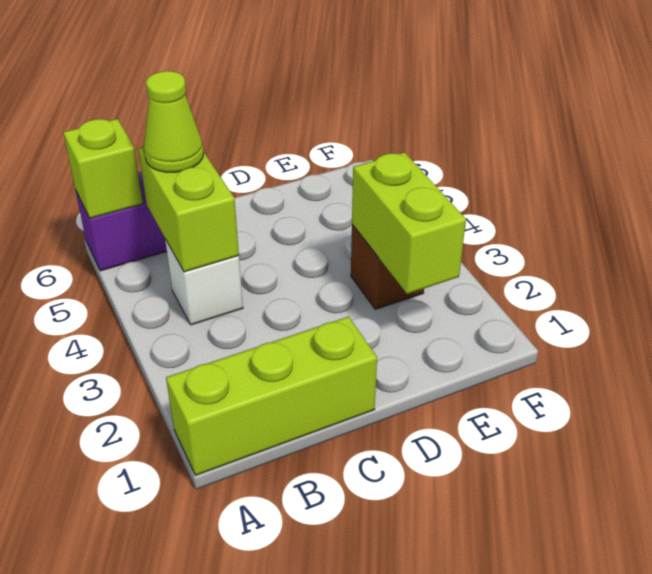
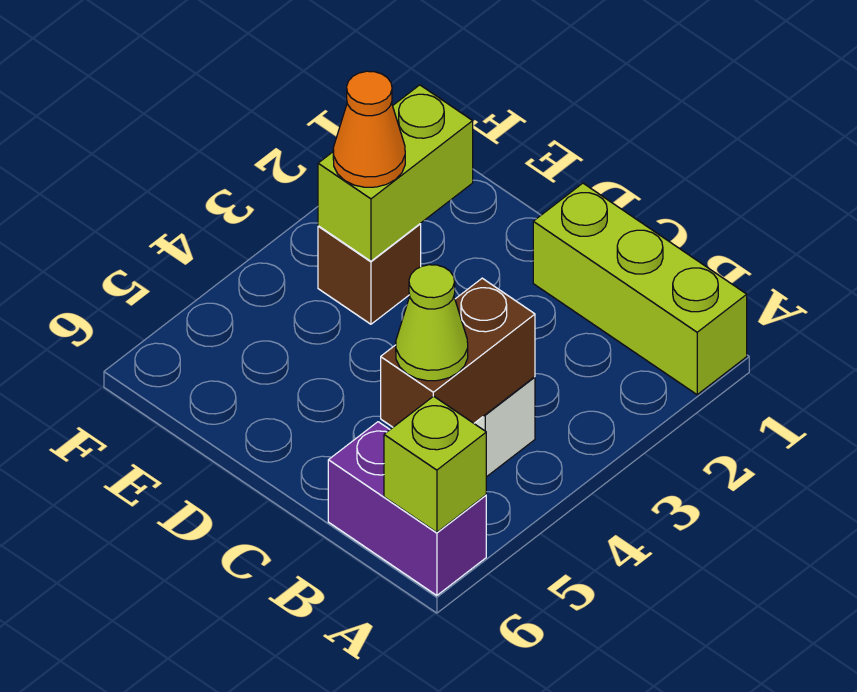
lime 1x2 brick [138,147,239,272] -> brown 1x2 brick [381,278,535,427]
none -> orange 1x1 cone [333,71,405,187]

